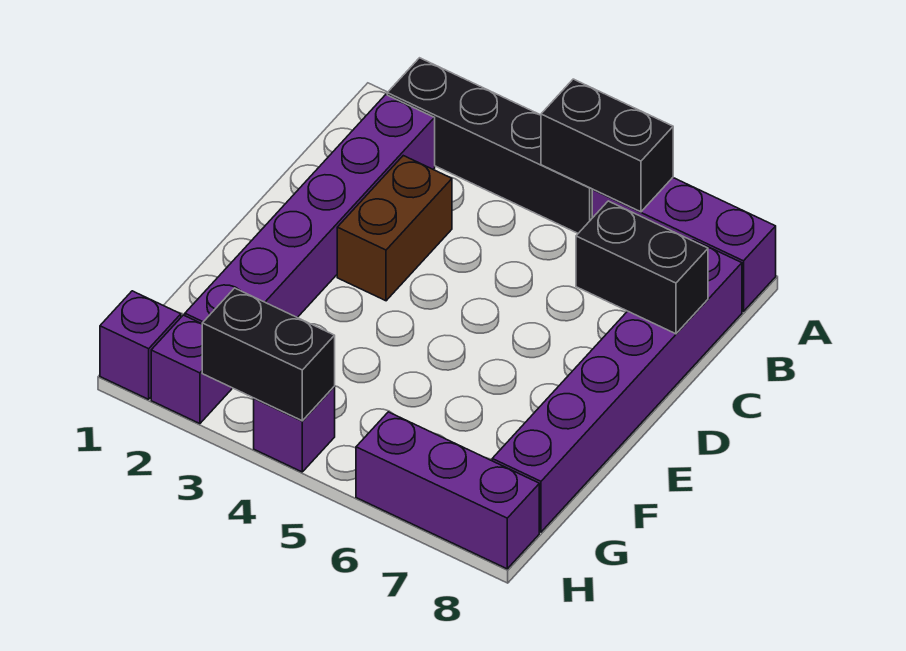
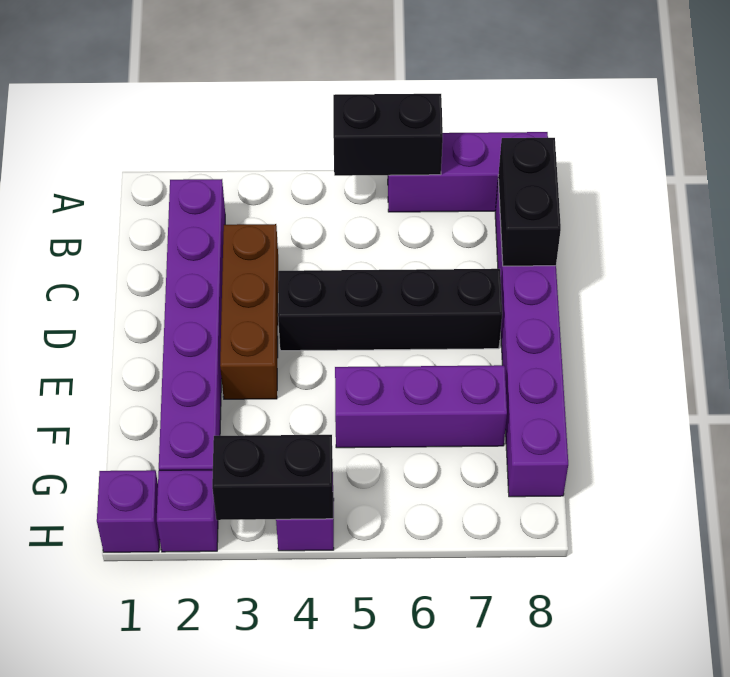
black 1x4 brick [387,58,593,233] -> black 1x4 brick moved to [278,269,502,351]
brown 1x2 brick [337,156,452,301] -> brown 1x3 brick [220,224,278,399]
black 1x2 brick [576,201,708,334] -> black 1x2 brick turned to [498,138,561,266]
purple 1x3 brick [356,412,539,569] -> purple 1x3 brick moved to [335,365,507,448]

